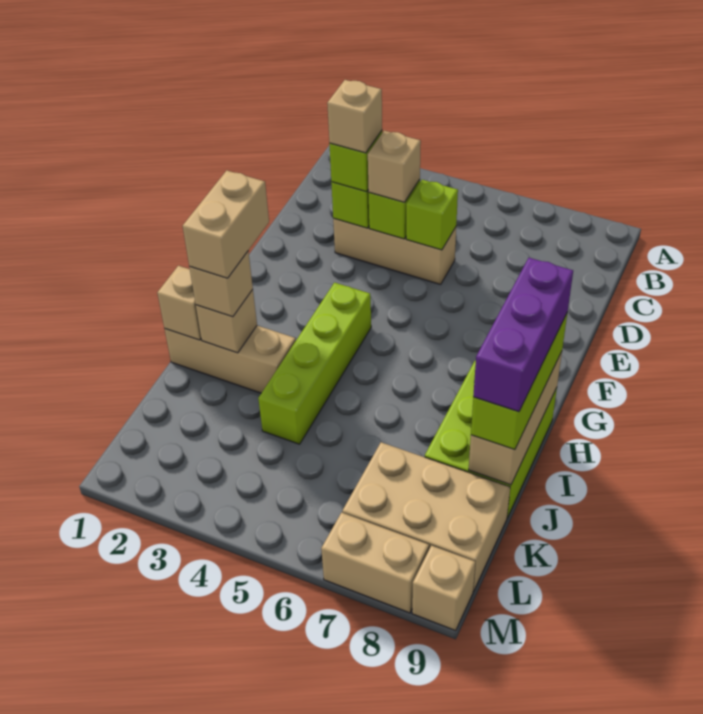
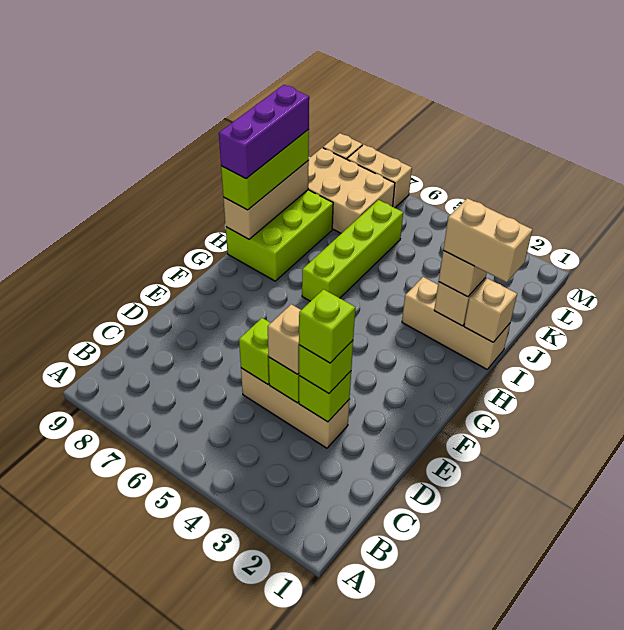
tan 1x1 brick [327,80,382,153] -> lime 1x1 brick [299,289,355,363]
lime 1x4 brick [258,283,371,444] -> lime 1x4 brick moved to [302,200,403,301]
tan 1x2 brick [183,171,269,278] -> tan 1x2 brick turned to [443,198,532,282]

